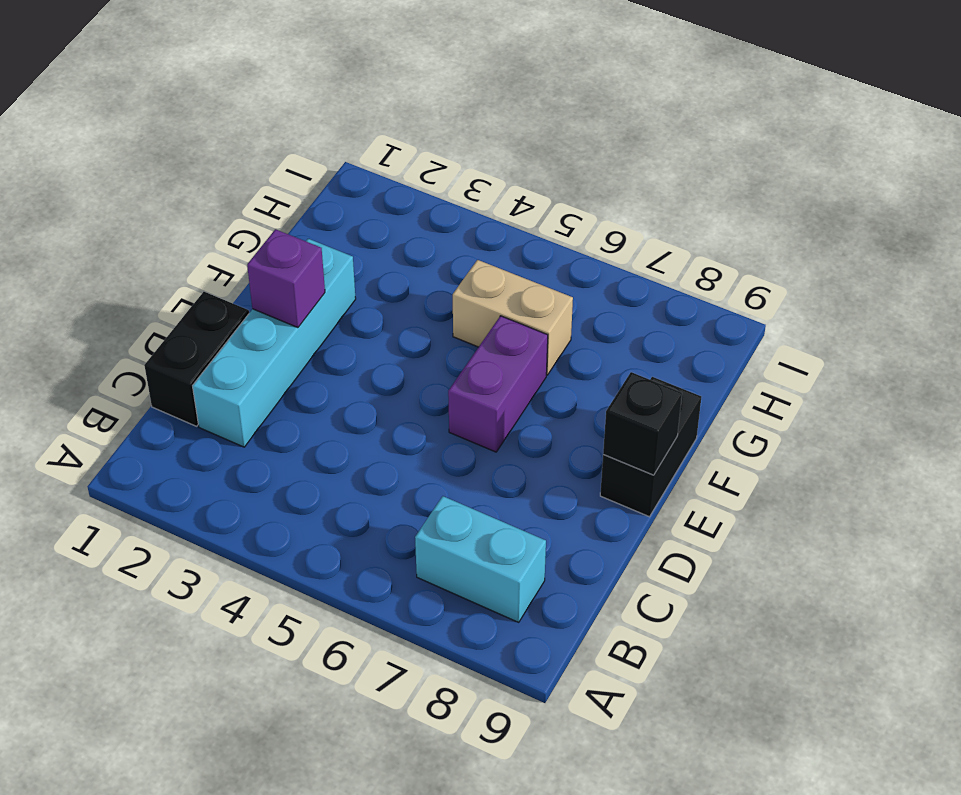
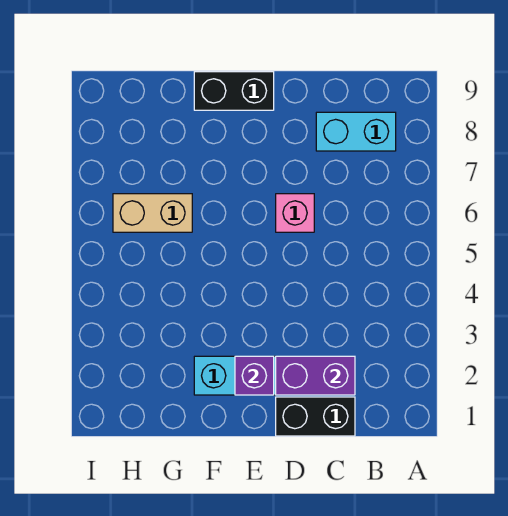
cyan 1x2 brick [415,496,546,622] -> cyan 1x2 brick turned to [316,112,396,151]
none -> pink 1x1 brick [276,194,314,232]
purple 1x2 brick [448,316,548,452] -> purple 1x2 brick moved to [276,356,355,395]
black 1x1 brick [603,372,682,475] -> none
tan 1x2 brick [453,260,573,375] -> tan 1x2 brick turned to [113,194,192,232]

